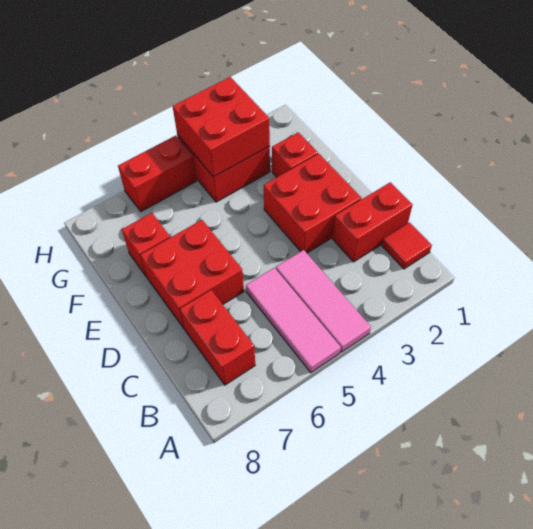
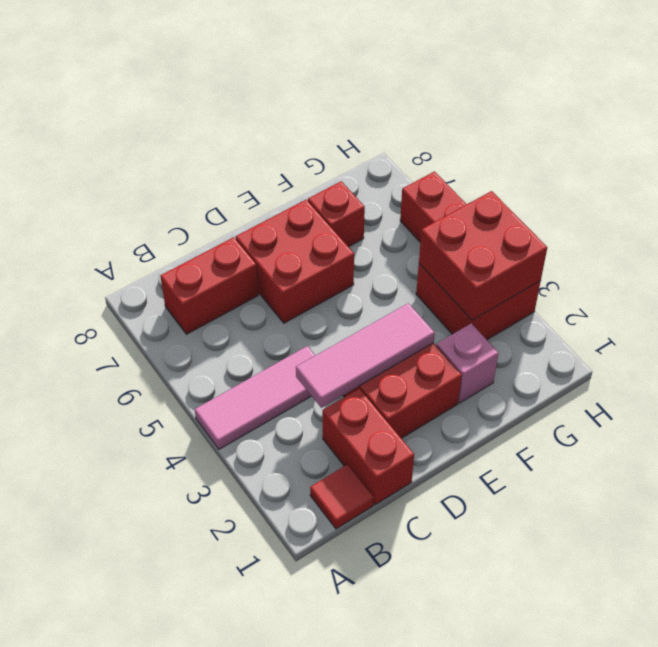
pink 1x3 tile [246,268,341,373] -> pink 1x3 tile moved to [296,303,435,408]
red 1x1 brick [272,132,318,177] -> pink 1x1 brick [436,323,498,403]

